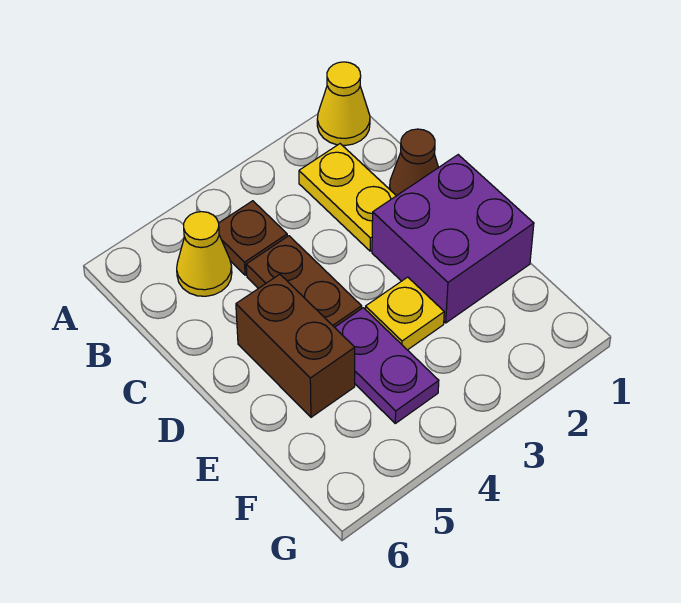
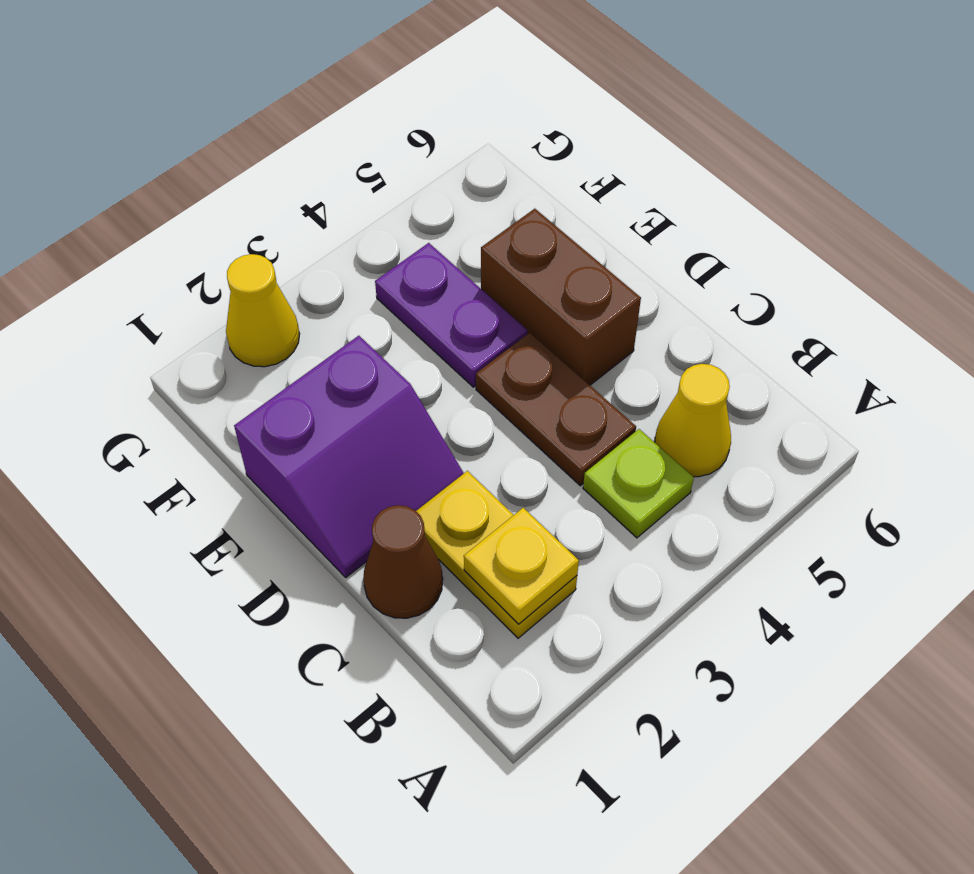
yellow 1x1 cone [317,62,370,145] -> yellow 1x1 cone moved to [226,254,300,367]
brown 1x1 plate [219,201,287,275] -> lime 1x1 plate [583,429,694,538]
purple 2x2 brick [372,155,534,323] -> purple 2x2 slope [234,336,464,577]
yellow 1x1 plate [365,277,444,350] -> yellow 1x1 plate moved to [464,508,579,624]

